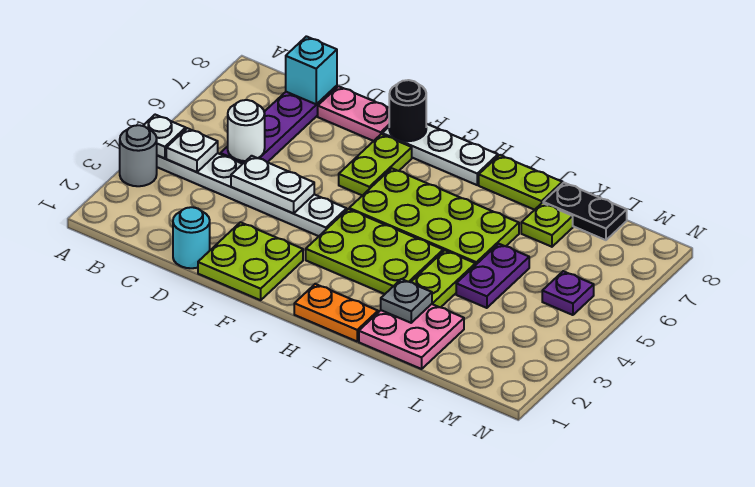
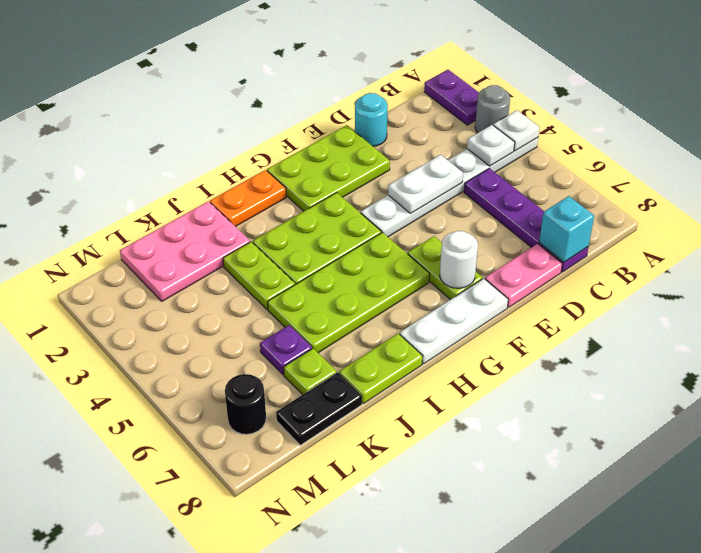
white 1x1 round brick [228,100,265,161] -> white 1x1 round brick moved to [440,231,478,288]
lime 2x2 plate [198,222,303,300] -> lime 2x3 plate [267,125,390,211]
black 1x1 round brick [389,80,426,141] -> black 1x1 round brick moved to [225,374,266,434]
pink 2x2 plate [359,304,464,369] -> pink 2x3 plate [120,201,250,301]
grey 1x1 plate [381,279,432,323] -> none
purple 1x2 plate [456,244,529,308] -> purple 1x2 plate moved to [424,70,479,125]
purple 1x1 plate [542,271,594,315] -> purple 1x1 plate moved to [260,325,312,375]

